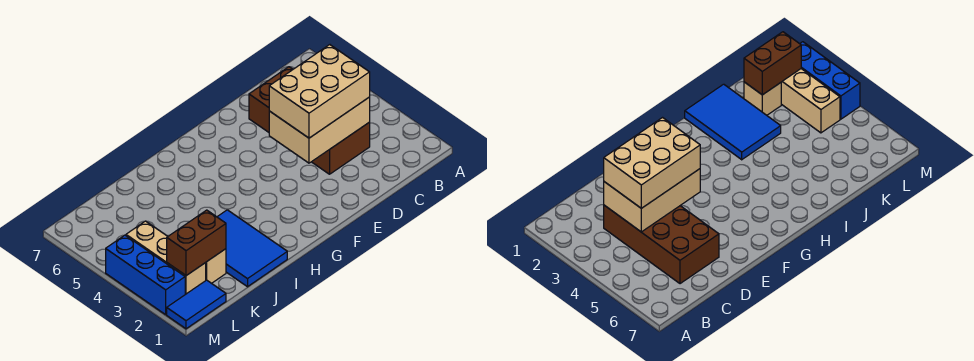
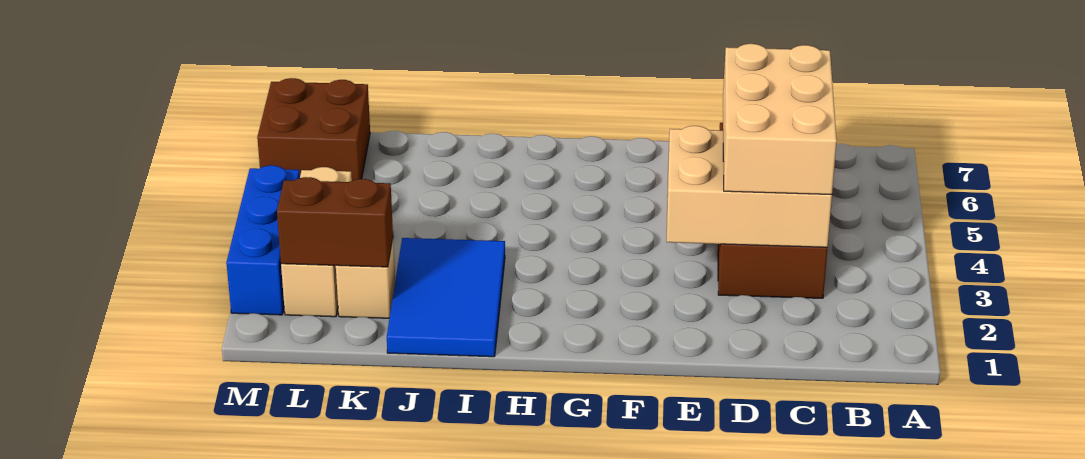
tan 2x3 brick [269,45,370,138] -> tan 2x3 brick turned to [723,44,837,195]
blue 1x2 tile [167,280,226,329] -> none
none -> brown 2x2 brick [257,78,370,181]

